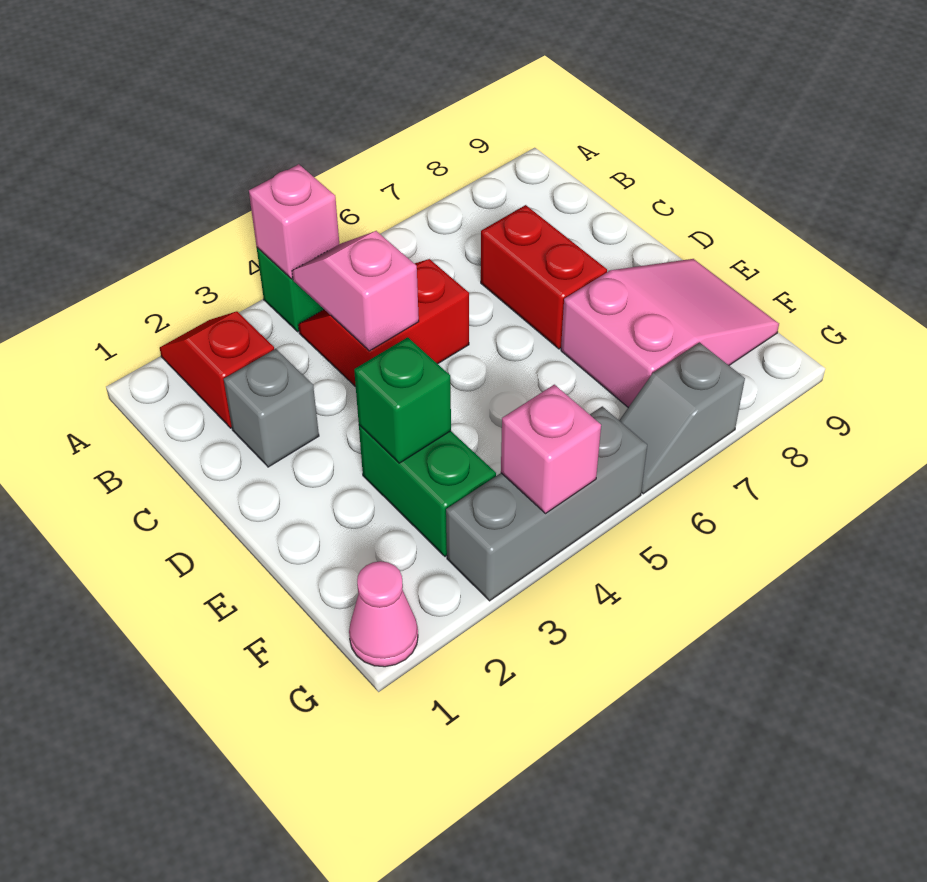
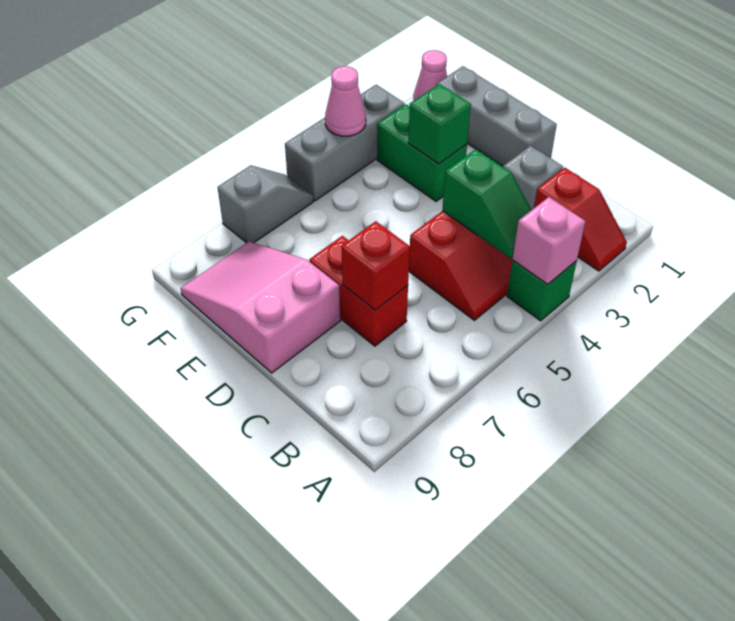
pink 1x2 slope [292,231,419,351] -> green 1x2 slope [442,149,531,258]
none -> red 1x1 brick [341,221,410,310]
none -> grey 1x3 brick [436,66,557,166]
pink 2x3 slope [561,259,779,407] -> pink 2x3 slope turned to [180,241,340,373]
pink 1x1 brick [501,385,601,514] -> pink 1x1 cone [325,66,366,136]

